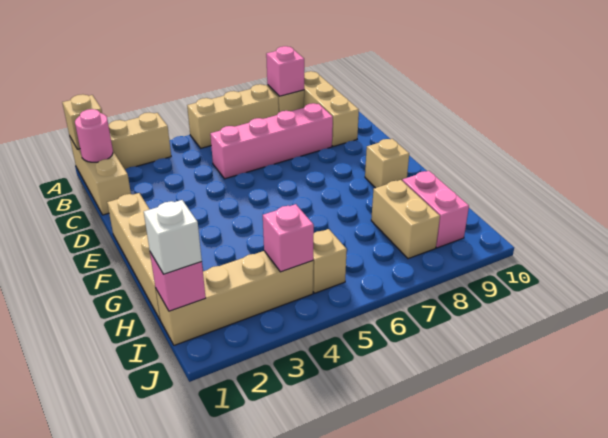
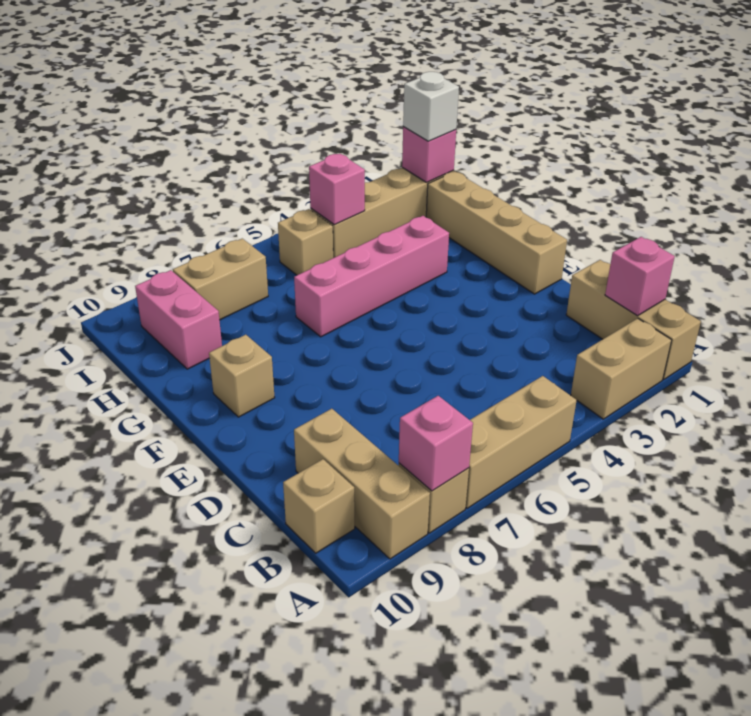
tan 1x1 brick [62,94,102,149] -> tan 1x1 brick moved to [283,459,355,553]
pink 1x1 round brick [75,109,113,162] -> pink 1x1 brick [605,237,675,316]
pink 1x4 brick [210,103,333,179] -> pink 1x4 brick moved to [294,216,449,337]
tan 1x2 brick [371,180,440,259] -> tan 1x2 brick turned to [173,239,268,320]

